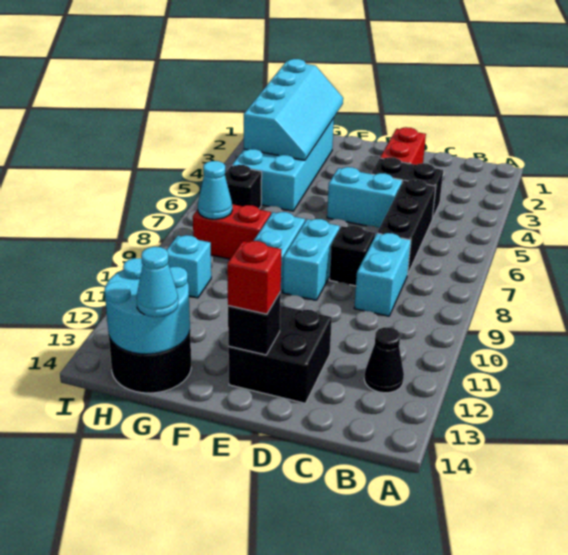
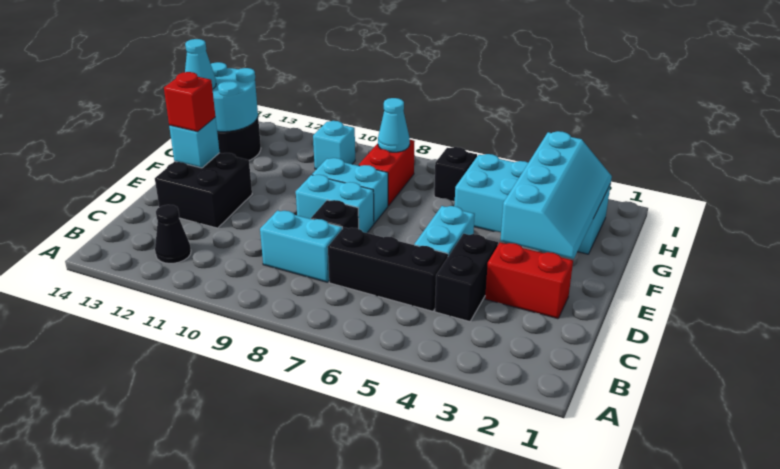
black 1x1 brick [228,292,281,355] -> cyan 1x1 brick [169,118,220,168]
cyan 2x4 slope [244,59,343,160] -> cyan 2x4 slope turned to [500,131,612,259]

